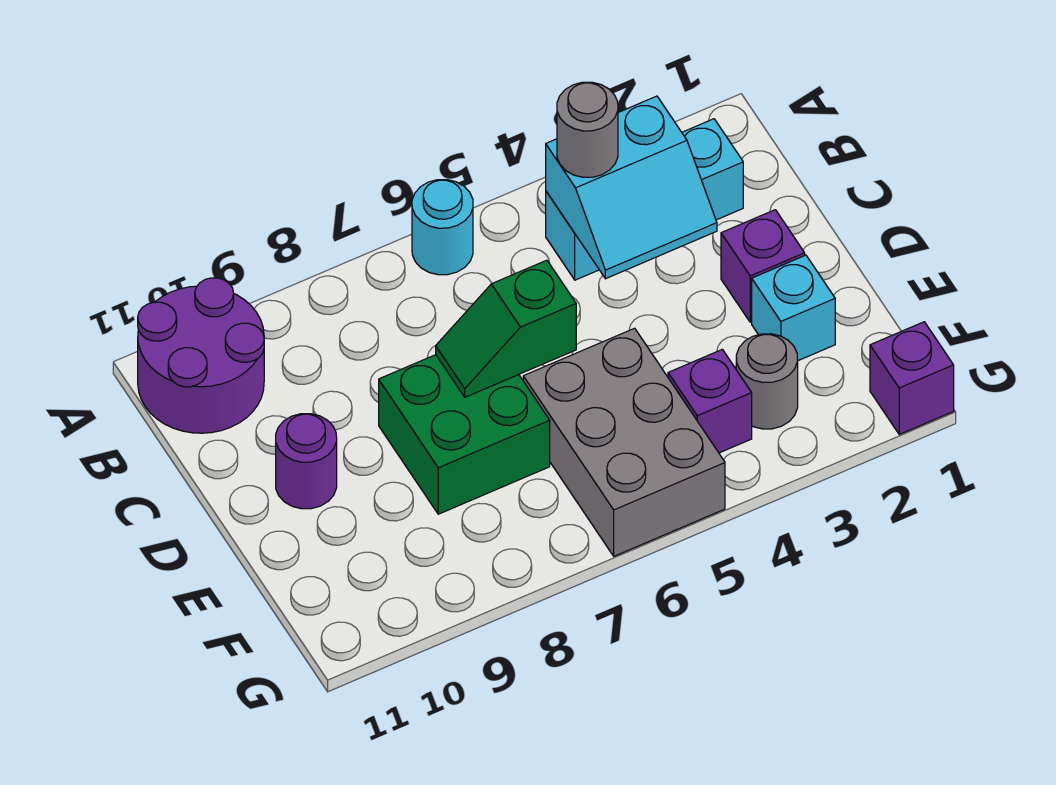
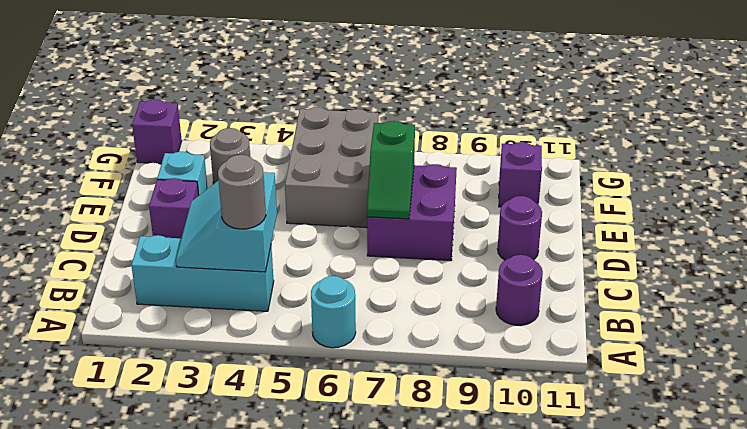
purple 2x2 round brick [138,278,264,433] -> purple 1x1 round brick [496,255,543,325]
cyan 2x2 slope [546,96,717,279] -> cyan 2x2 slope turned to [176,172,277,272]
green 1x2 slope [436,260,576,397] -> green 1x2 slope turned to [367,121,415,219]
green 2x2 brick [379,355,550,514] -> purple 2x2 brick [367,164,457,261]
purple 1x1 brick [668,349,752,453] -> purple 1x1 brick moved to [499,142,542,207]

